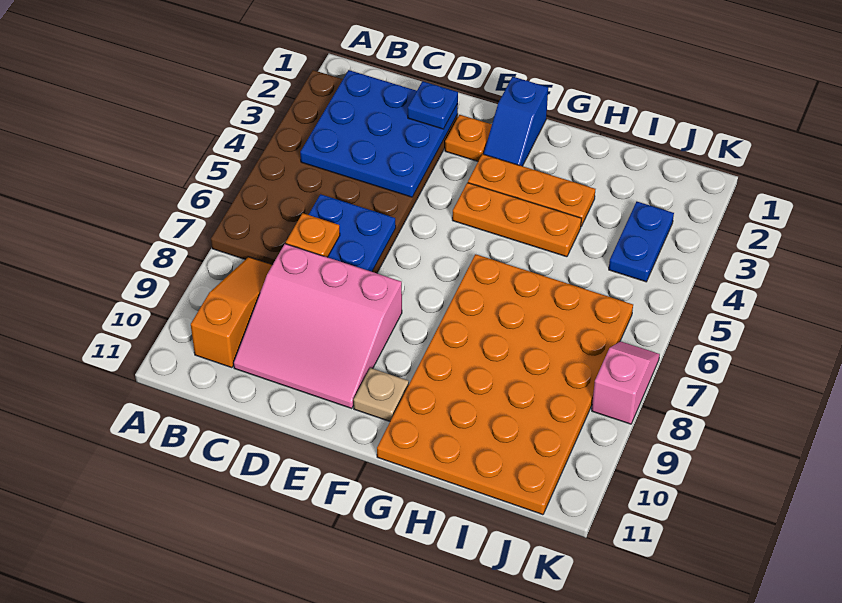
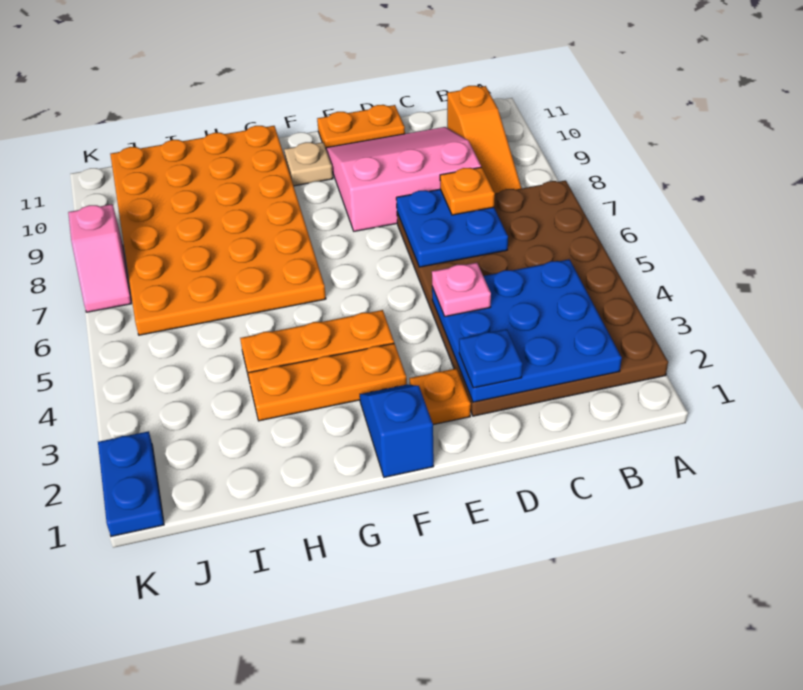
none -> pink 1x1 plate [432,263,491,317]
none -> orange 1x2 plate [317,105,405,148]
blue 1x2 plate [609,202,674,282] -> blue 1x2 plate moved to [98,431,164,536]

